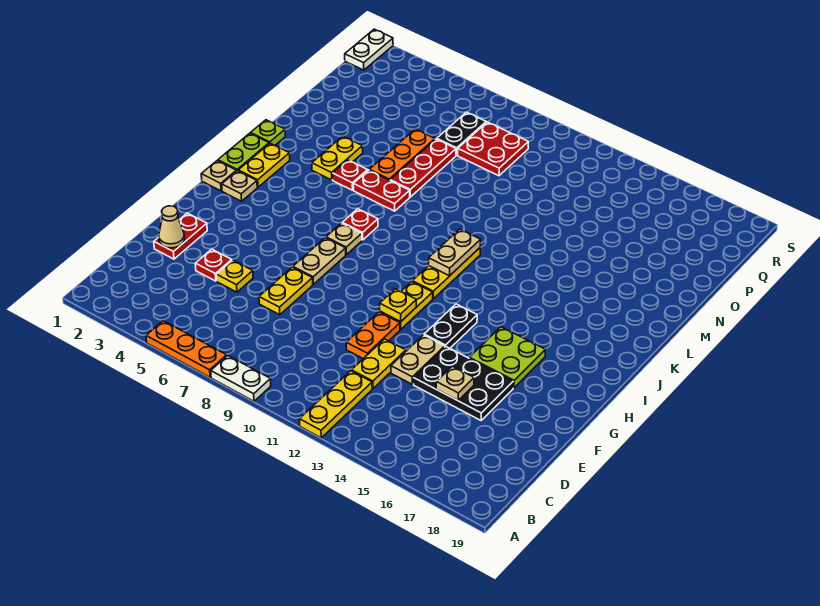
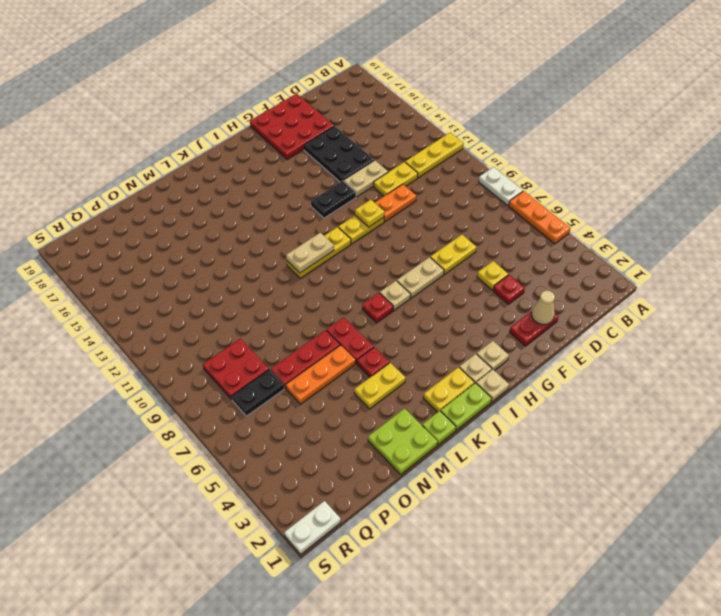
tan 1x1 plate [436,366,474,400] -> tan 1x1 plate moved to [477,341,509,371]
none -> red 3x3 plate [250,94,334,159]
lime 2x2 plate [469,327,545,388] -> lime 2x2 plate moved to [368,408,438,474]

